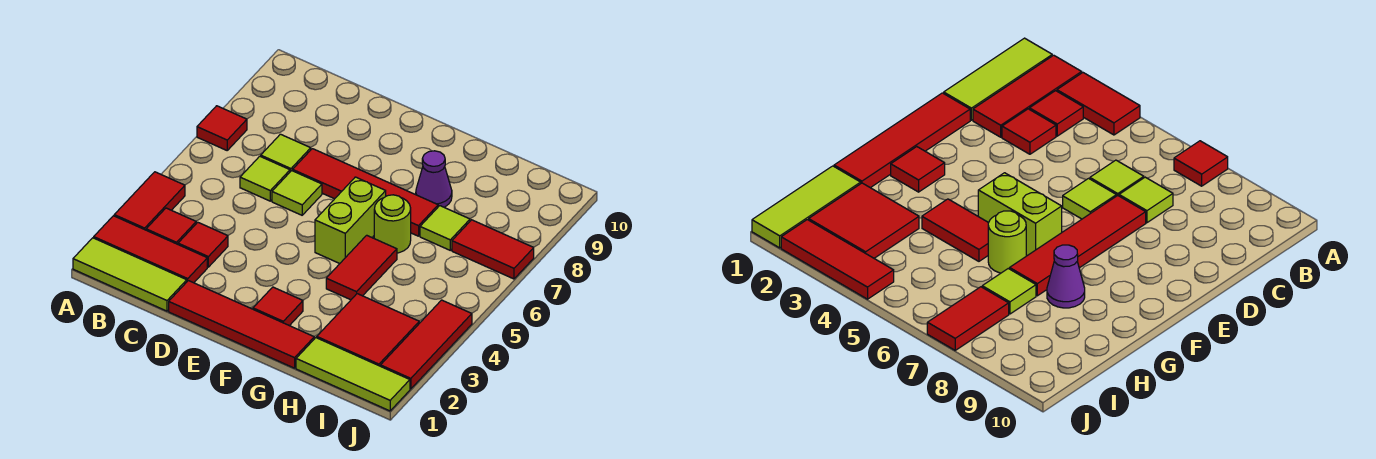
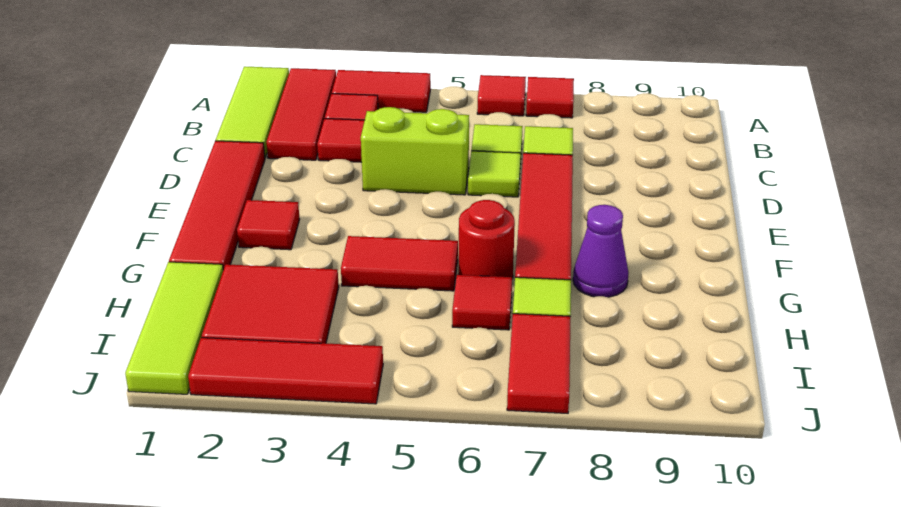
none -> red 1x1 tile [477,75,526,116]
lime 1x2 brick [315,177,386,264] -> lime 1x2 brick moved to [361,107,469,195]
lime 1x1 round brick [374,195,411,253] -> red 1x1 round brick [459,200,515,278]
none -> red 1x1 tile [452,275,512,330]

